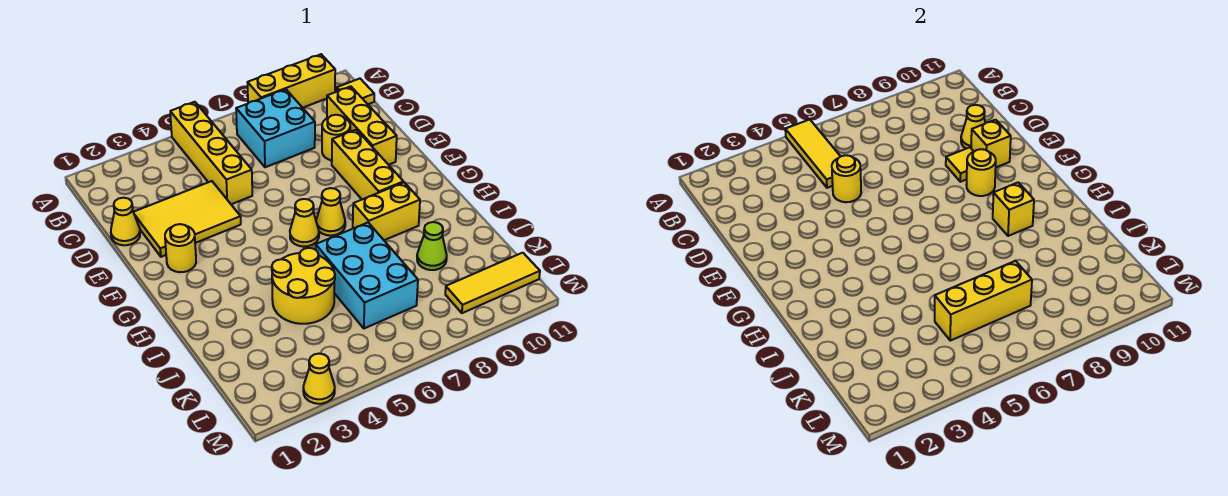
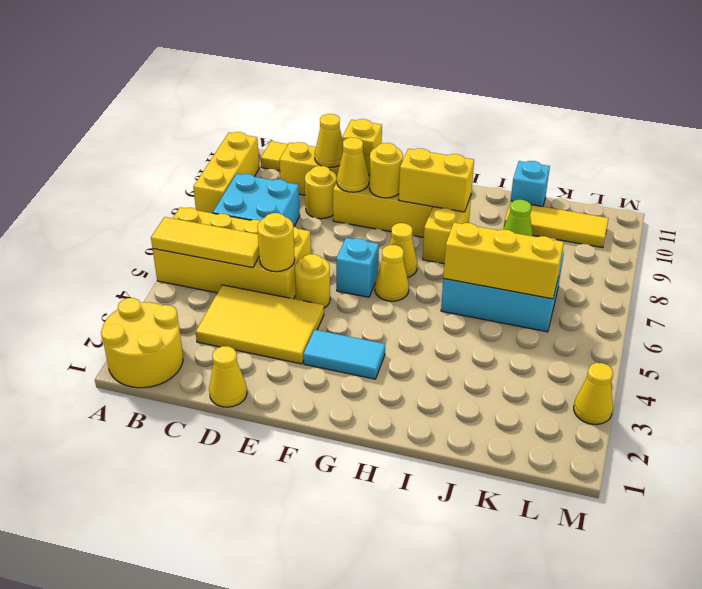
yellow 1x4 brick [170,102,252,204] -> yellow 2x4 brick [153,207,311,299]
yellow 2x3 tile [134,181,241,257] -> yellow 2x3 tile turned to [196,285,324,364]
yellow 1x1 tile [946,147,974,182] -> yellow 1x1 cone [337,137,369,192]
yellow 1x1 round brick [165,224,196,272] -> yellow 1x1 round brick moved to [295,254,330,308]
none -> cyan 1x2 tile [303,330,385,379]
none -> cyan 1x1 brick [336,238,379,297]
yellow 1x1 brick [993,182,1034,236] -> yellow 1x2 brick [399,148,474,212]
yellow 2x2 round brick [272,248,335,324] -> yellow 2x2 round brick moved to [101,298,183,388]
none -> cyan 1x1 brick [511,161,550,207]
yellow 1x3 brick [935,261,1032,341] -> yellow 1x3 brick turned to [443,222,564,299]
yellow 1x3 tile [445,253,540,313] -> yellow 1x3 tile turned to [504,201,609,248]

